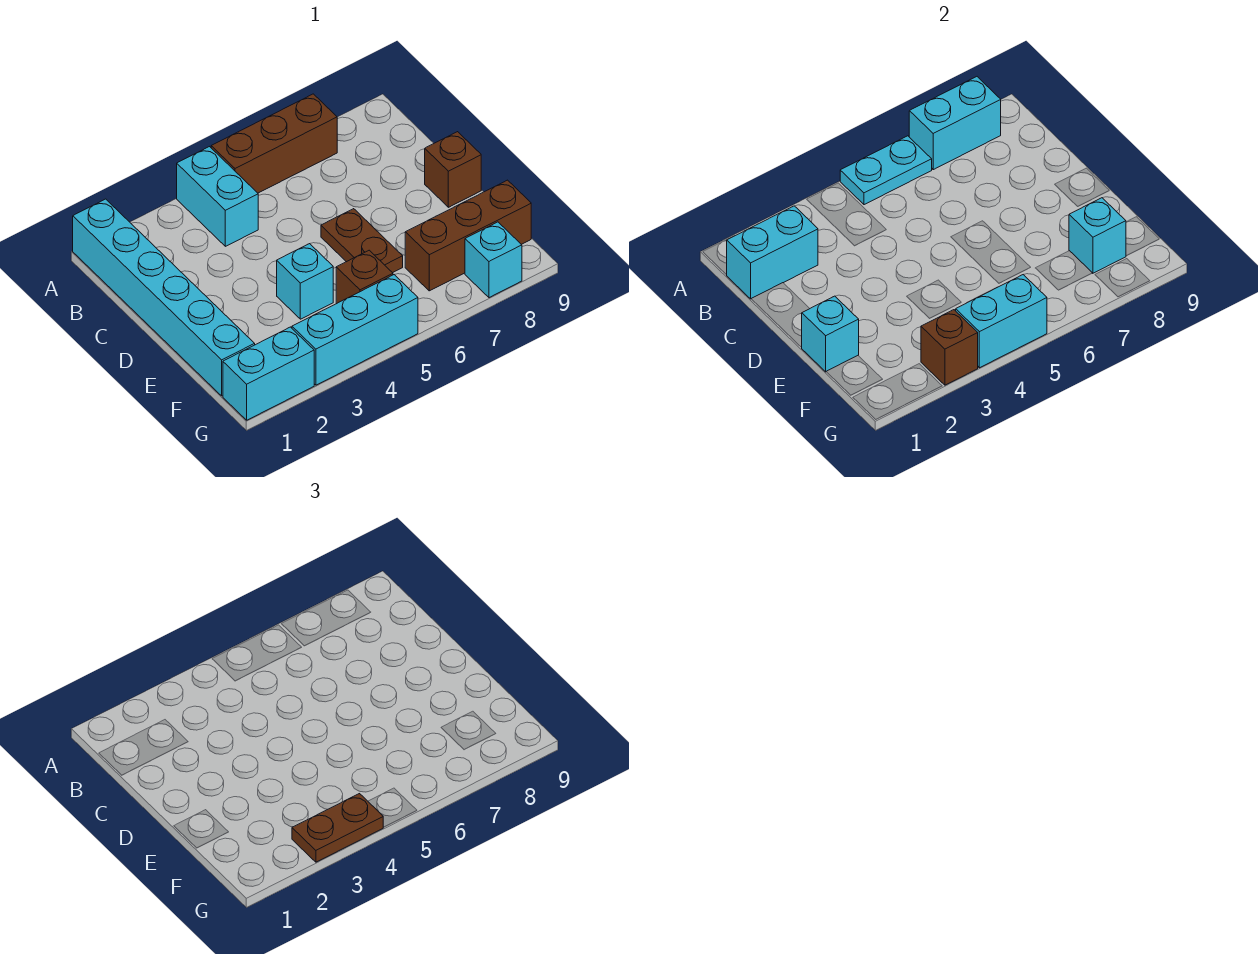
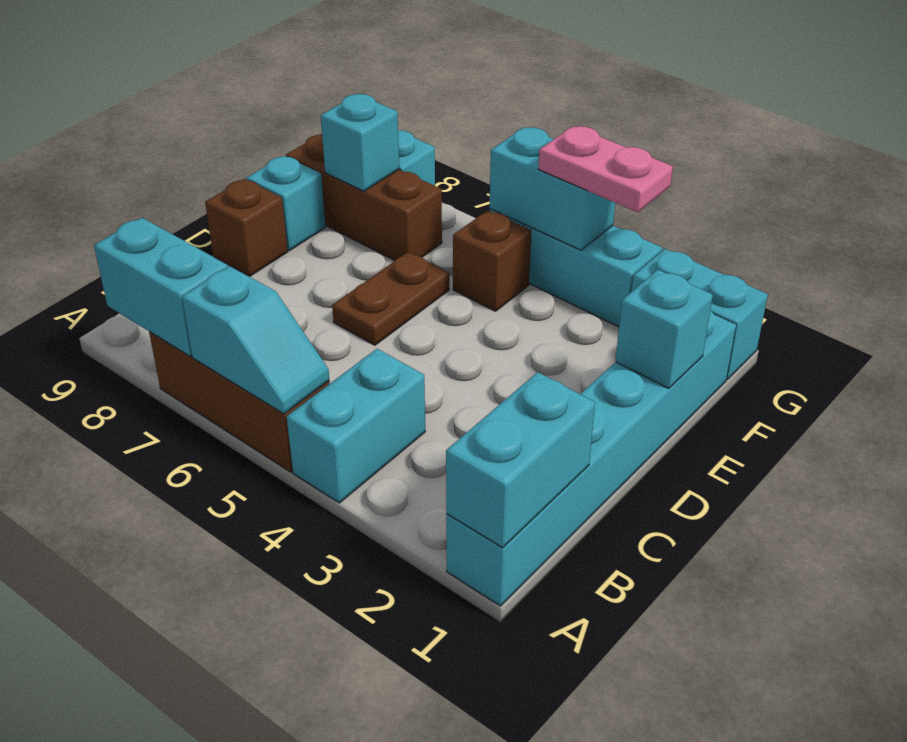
cyan 1x2 plate [840,136,932,205] -> cyan 1x2 slope [182,266,329,414]
cyan 1x2 brick [727,206,818,299] -> cyan 1x2 brick turned to [446,372,595,548]
cyan 1x1 brick [277,244,333,319] -> cyan 1x1 brick moved to [247,156,325,251]
brown 1x1 brick [921,310,978,385] -> none
brown 1x2 plate [292,794,383,862] -> pink 1x2 plate [538,126,673,212]

